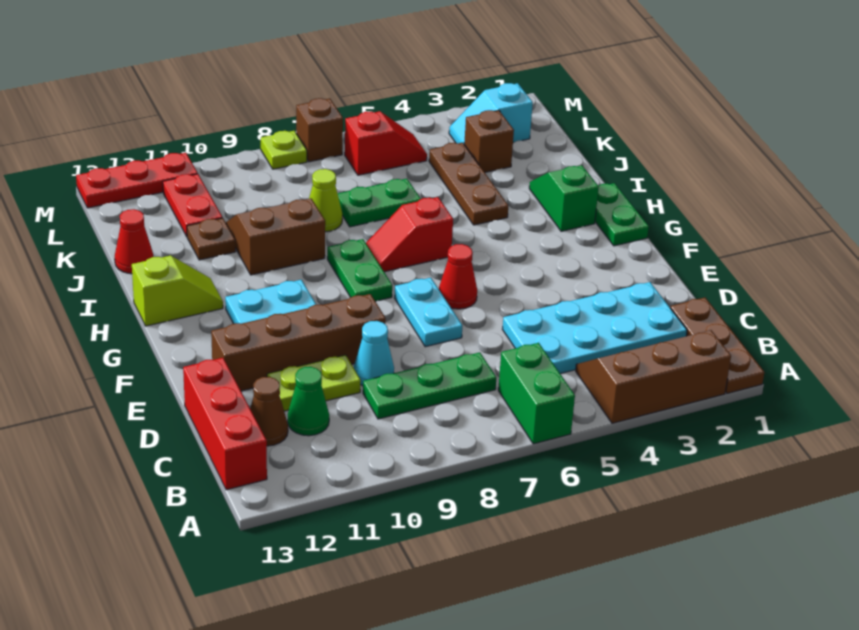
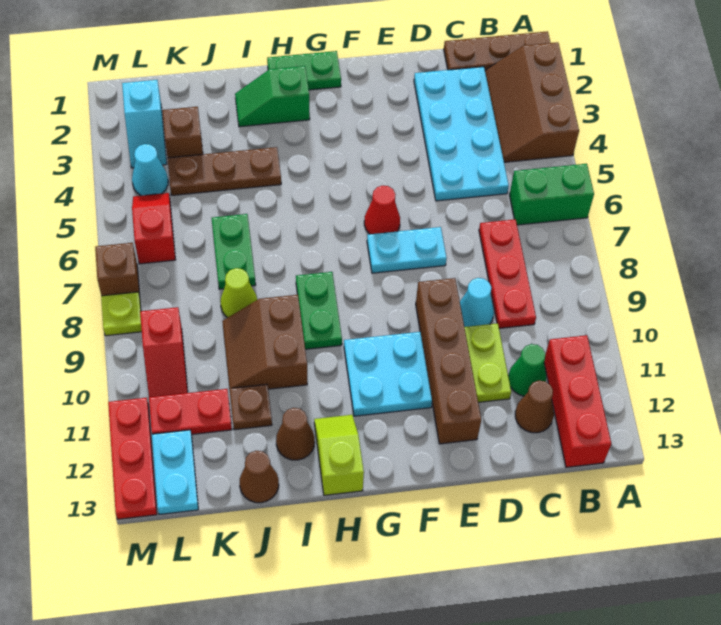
red 1x3 brick [183,358,267,490] -> red 1x3 brick turned to [544,335,611,467]
green 1x3 plate [363,352,496,419] -> red 1x3 plate [479,219,536,328]
green 1x2 plate [327,239,392,301] -> green 1x2 plate turned to [296,272,342,349]
red 1x2 slope [366,197,453,272] -> red 1x2 slope moved to [140,307,188,397]
none -> brown 1x1 cone [276,408,315,460]
red 1x1 cone [115,209,153,274] -> brown 1x1 cone [240,451,279,503]
none -> cyan 1x1 cone [132,144,168,196]
none -> cyan 1x2 plate [152,430,198,514]

